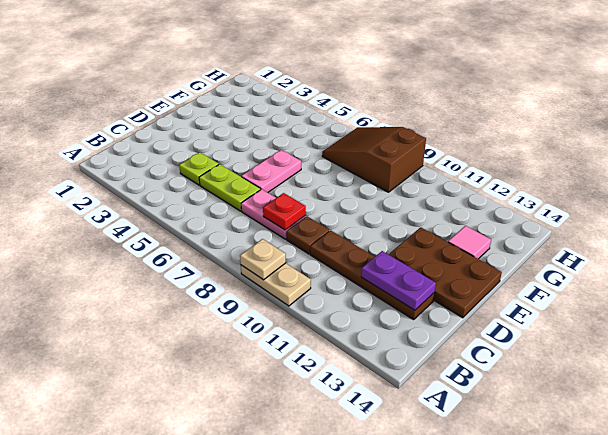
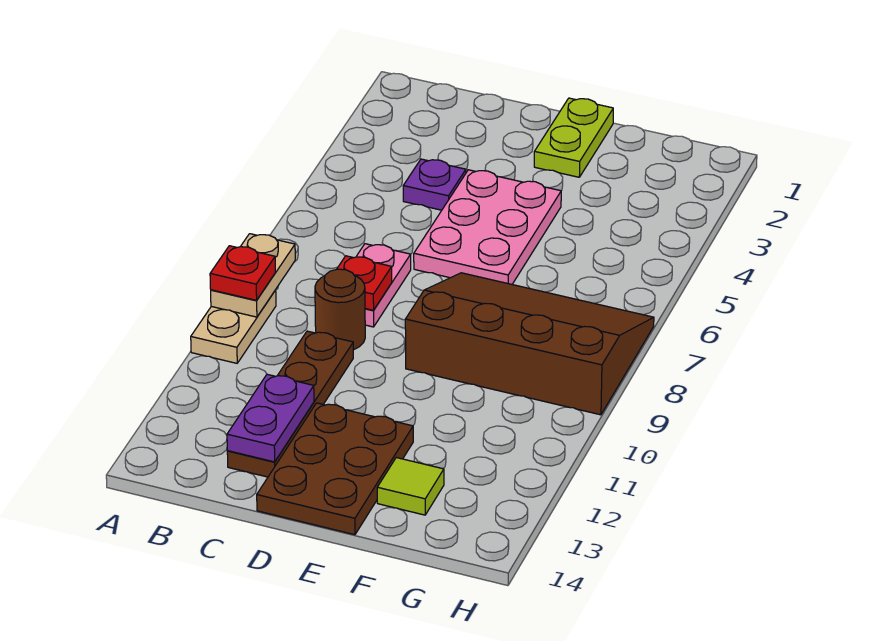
tan 1x1 plate [240,239,286,280] -> tan 1x2 plate [211,234,295,317]
none -> red 1x1 plate [210,246,275,300]
lime 1x1 plate [179,152,219,185] -> purple 1x1 plate [403,159,466,210]
lime 1x2 plate [199,164,261,211] -> lime 1x2 plate moved to [534,98,613,177]
brown 1x1 plate [286,216,329,254] -> brown 1x1 round brick [315,269,365,350]
pink 1x2 plate [241,150,301,193] -> pink 2x3 plate [414,170,561,284]
pink 1x1 tile [448,226,491,259] -> lime 1x1 tile [377,458,444,515]
brown 2x3 slope [322,127,426,192] -> brown 3x4 slope [405,273,654,415]

